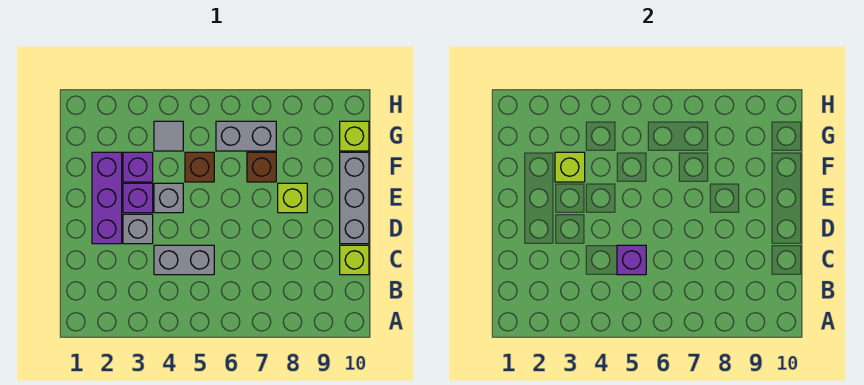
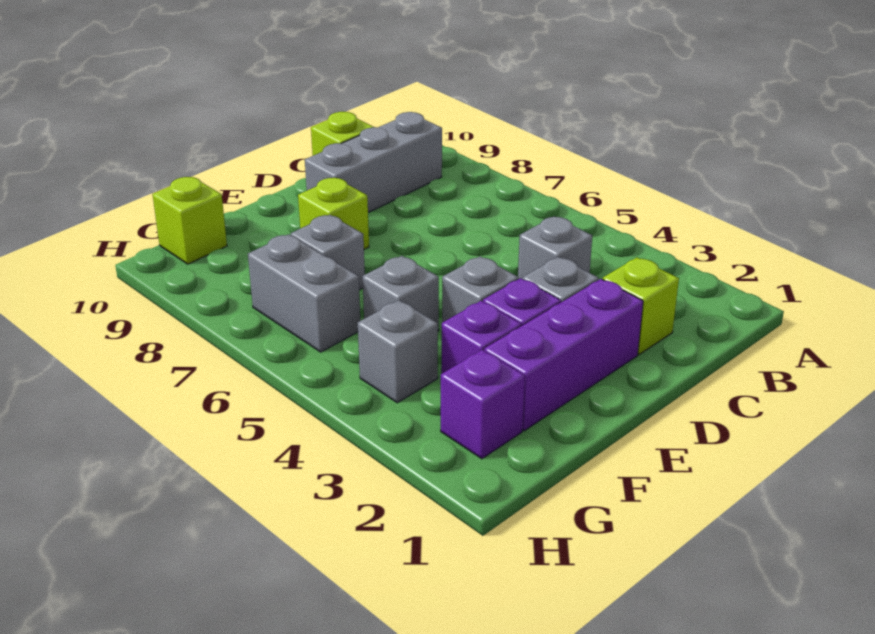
grey 1x2 brick [154,245,214,275] -> grey 1x1 brick [518,216,592,279]
purple 1x1 brick [617,245,646,275] -> purple 1x1 brick moved to [441,350,525,459]
grey 1x3 brick [340,152,369,244] -> grey 1x3 brick moved to [305,112,442,213]
lime 1x1 brick [555,152,585,182] -> lime 1x1 brick moved to [603,257,679,354]
brown 1x1 brick [185,152,214,182] -> grey 1x1 brick [362,256,439,331]
brown 1x1 brick [247,152,276,182] -> grey 1x1 brick [291,215,365,290]
grey 1x1 tile [154,121,183,151] -> grey 1x1 brick [358,300,438,403]

